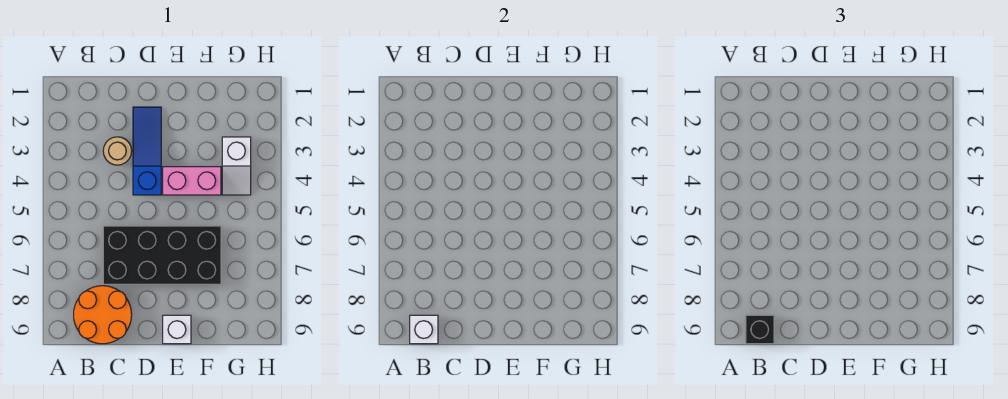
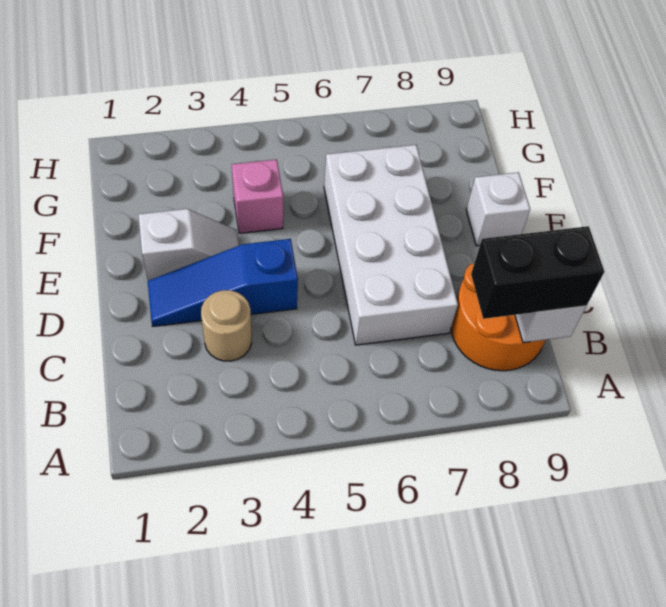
black 1x1 brick [746,315,774,344] -> black 1x2 brick [471,226,604,319]
black 2x4 brick [103,226,221,284] -> white 2x4 brick [324,145,458,345]
pink 1x2 brick [163,167,221,195] -> pink 1x1 brick [232,159,283,233]
white 1x2 slope [222,137,251,195] -> white 1x2 slope moved to [138,209,239,281]

